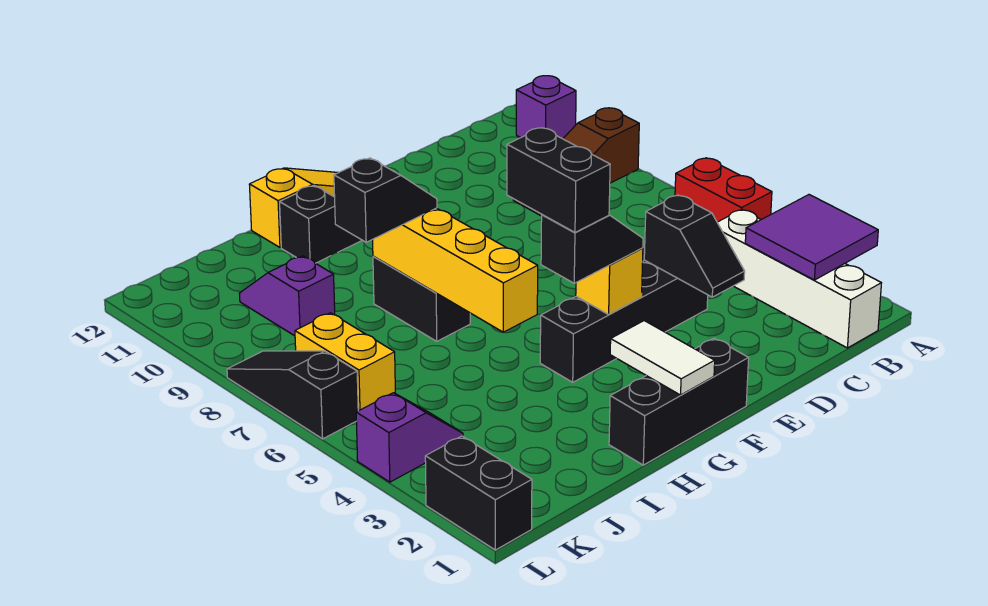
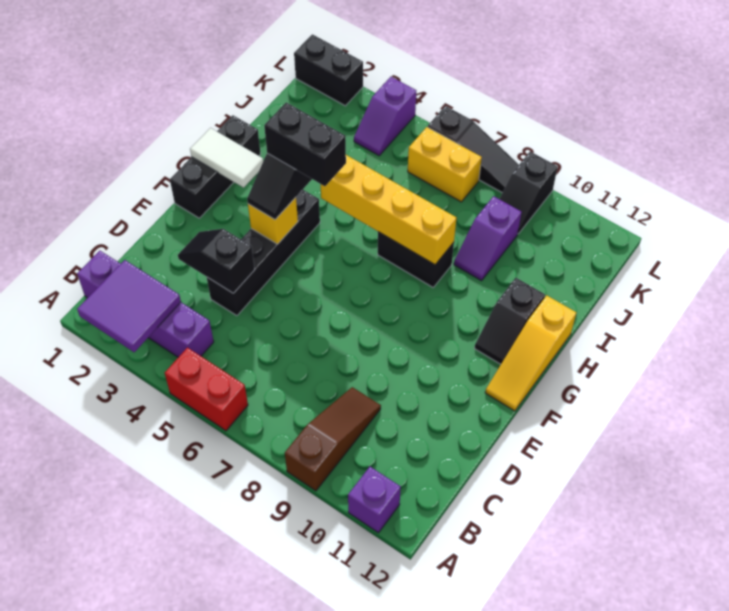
white 1x4 brick [717,209,881,348] -> purple 1x4 brick [77,251,214,357]
black 1x2 slope [334,158,437,242] -> black 1x2 slope moved to [500,152,558,234]
purple 1x2 slope [239,256,335,336] -> purple 1x2 slope turned to [454,196,522,281]

